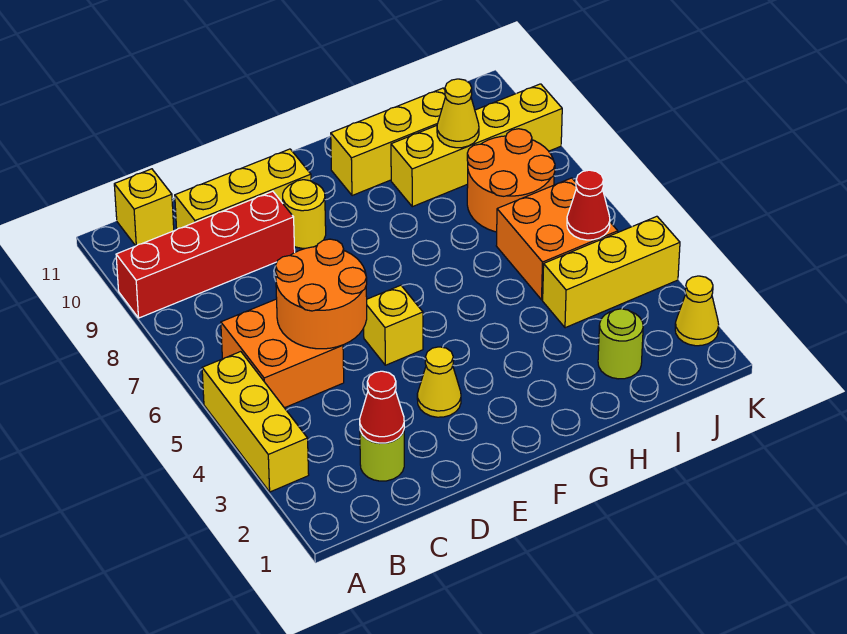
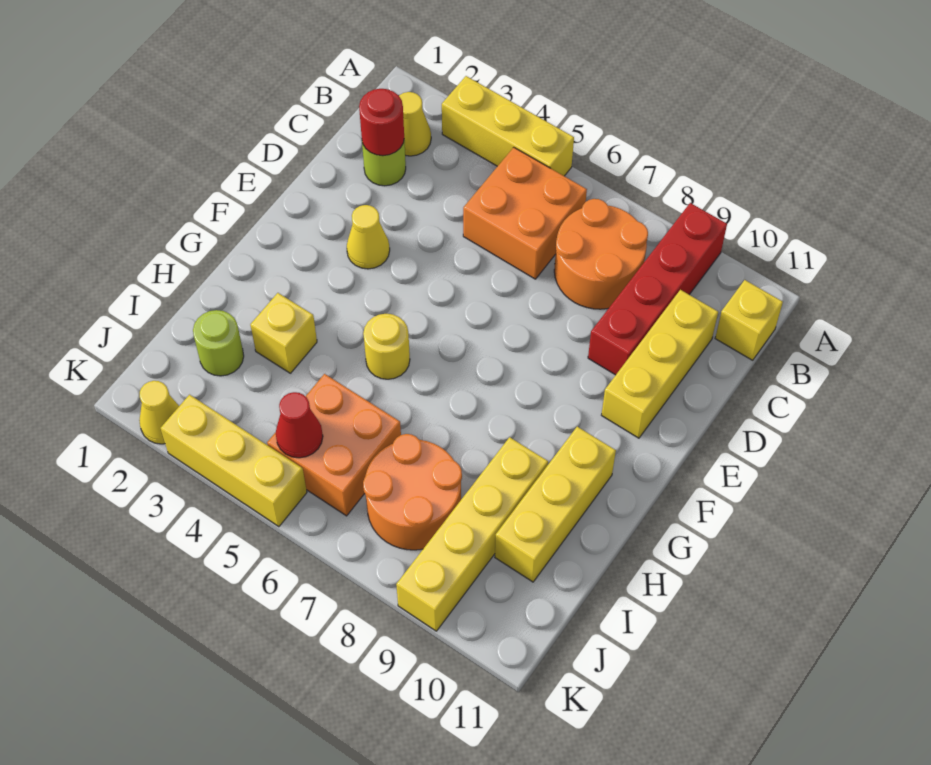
red 1x1 cone [360,371,404,443] -> red 1x1 round brick [359,89,404,156]
orange 2x2 round brick [276,239,367,349] -> orange 2x2 round brick moved to [554,199,648,309]
yellow 1x1 brick [364,285,423,365] -> yellow 1x1 brick moved to [250,293,317,373]
yellow 1x1 round brick [283,180,326,248] -> yellow 1x1 round brick moved to [363,314,410,379]
yellow 1x3 brick [543,216,680,328] -> yellow 1x3 brick turned to [161,395,307,527]
yellow 1x1 cone [437,79,479,148] -> yellow 1x1 cone moved to [399,92,431,156]

